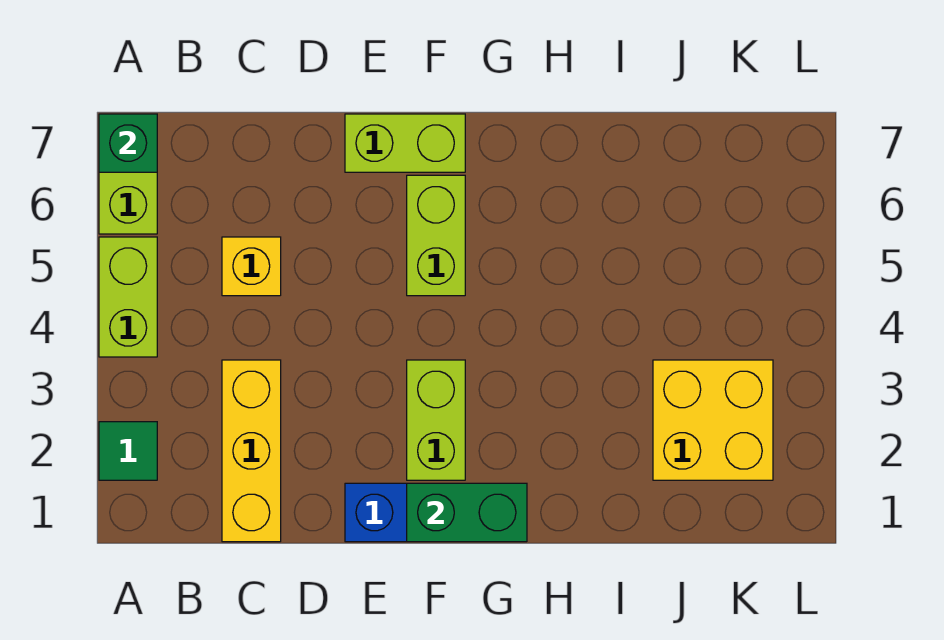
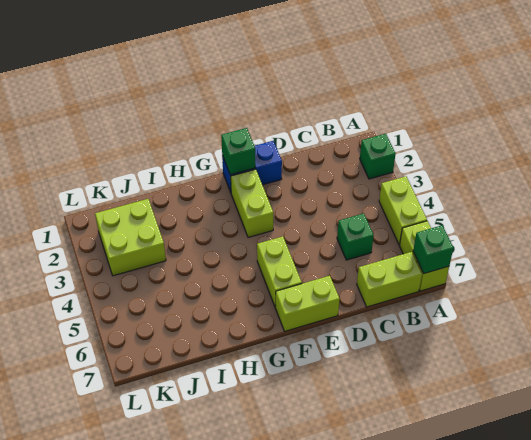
green 1x1 tile [99,422,157,480] -> green 1x1 brick [360,134,395,179]
none -> lime 1x2 brick [357,252,422,307]
yellow 1x3 brick [222,360,281,542] -> none
yellow 1x1 brick [222,237,281,296] -> green 1x1 brick [337,213,374,260]
green 1x2 brick [407,483,527,542] -> green 1x1 brick [221,128,256,175]
yellow 2x2 brick [653,360,773,480] -> lime 2x2 brick [95,199,166,276]

